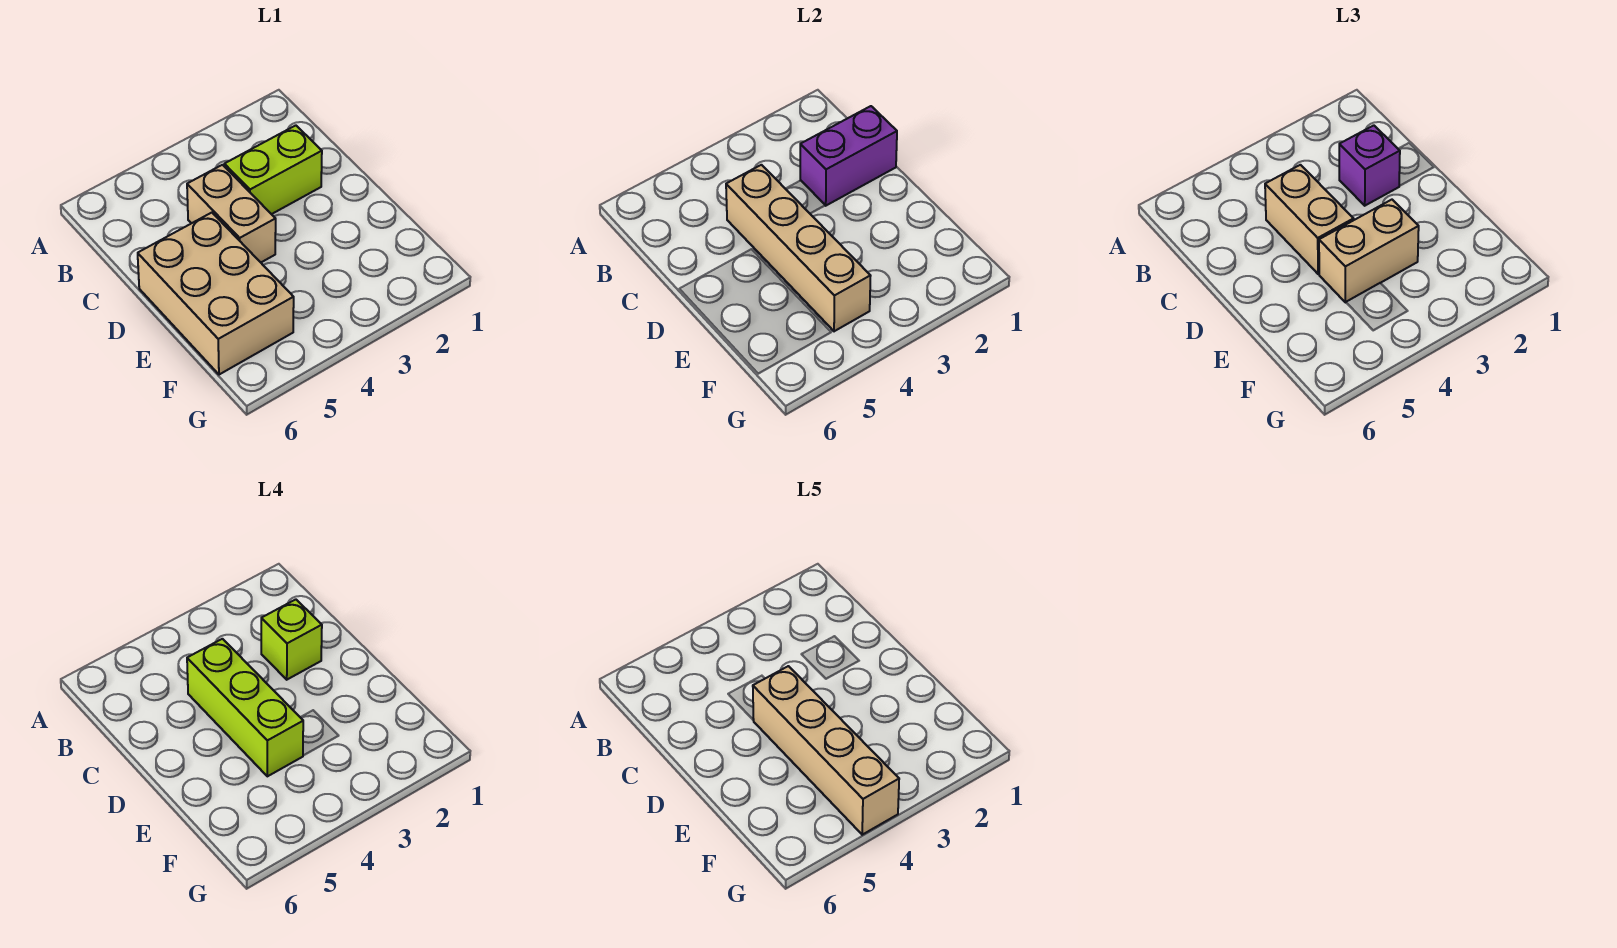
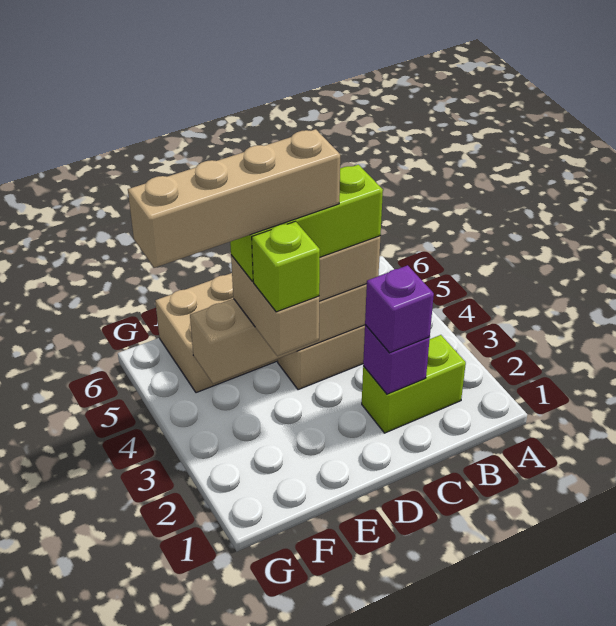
purple 1x2 brick [800,106,897,206] -> purple 1x1 brick [363,325,430,394]
lime 1x2 brick [224,125,322,214] -> lime 1x2 brick turned to [362,335,466,433]
lime 1x1 brick [261,599,322,680] -> lime 1x1 brick moved to [252,221,320,312]

